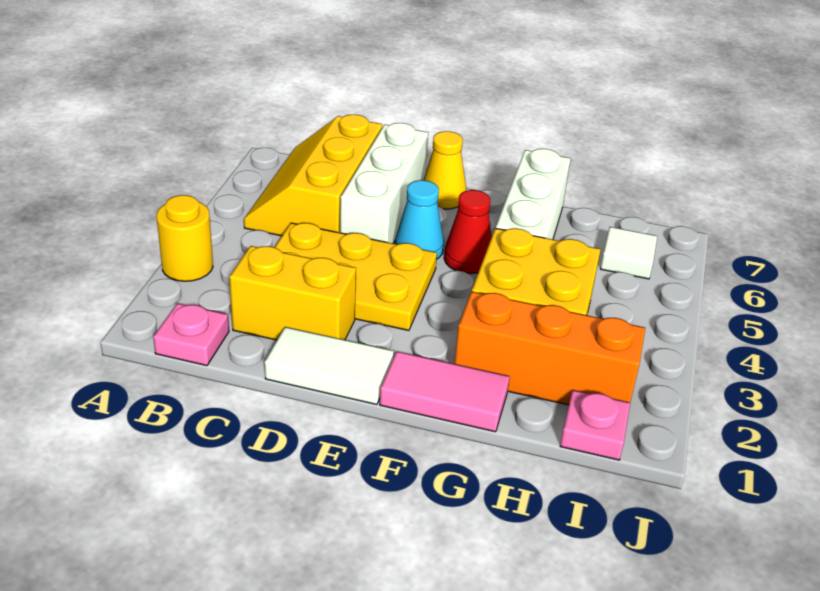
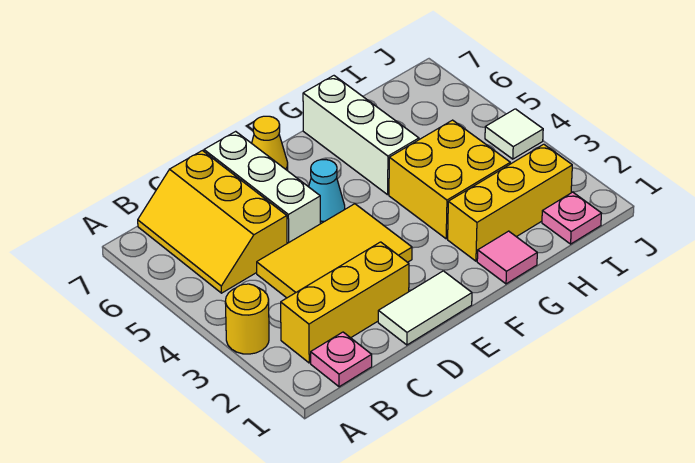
yellow 1x2 brick [229,246,356,340] -> yellow 1x3 brick [281,242,409,363]
yellow 2x3 plate [275,223,437,330] -> yellow 2x3 tile [257,204,412,298]
pink 1x2 tile [380,352,510,432] -> pink 1x1 tile [477,231,537,284]
red 1x1 cone [444,190,492,274] -> none
orange 1x3 brick [455,292,645,405] -> yellow 1x3 brick [448,144,572,261]
white 1x1 tile [600,227,657,279] -> white 1x1 tile moved to [485,109,543,159]

